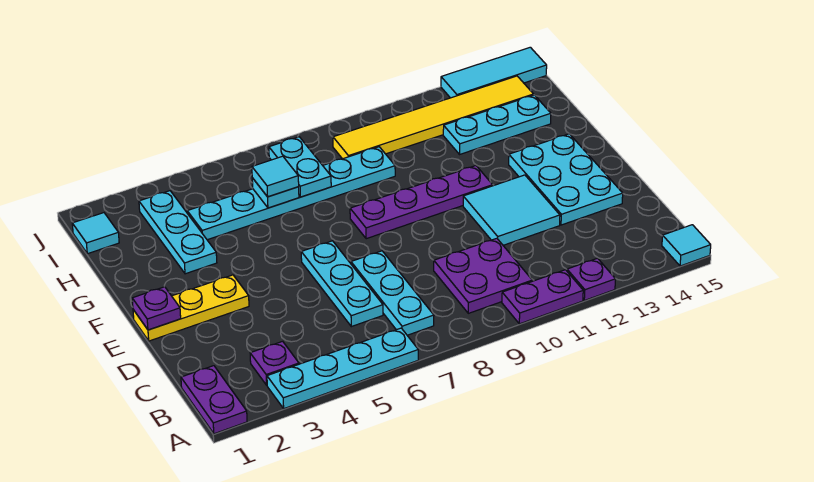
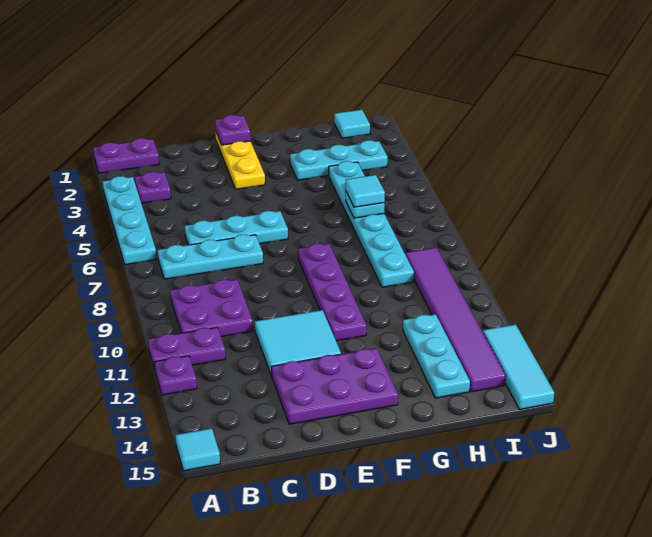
purple 1x2 plate [502,270,583,324] -> purple 1x2 plate turned to [148,327,225,369]
cyan 2x3 plate [509,134,623,225] -> purple 2x3 plate [271,348,398,424]
cyan 1x2 plate [269,137,331,197] -> none
yellow 1x6 tile [333,76,534,159] -> purple 1x6 tile [406,248,506,392]

